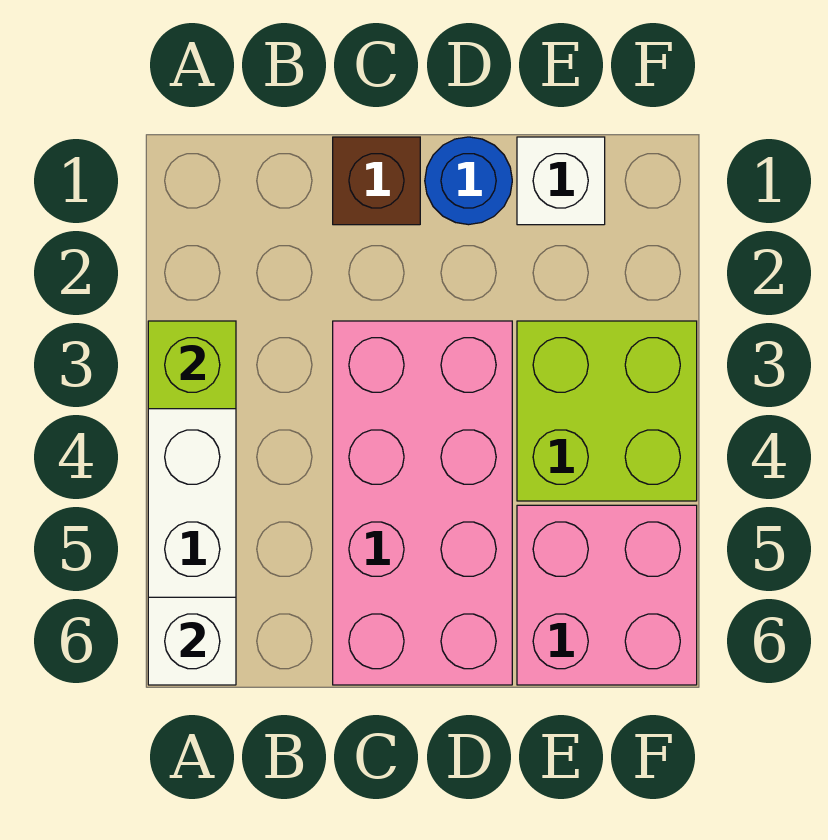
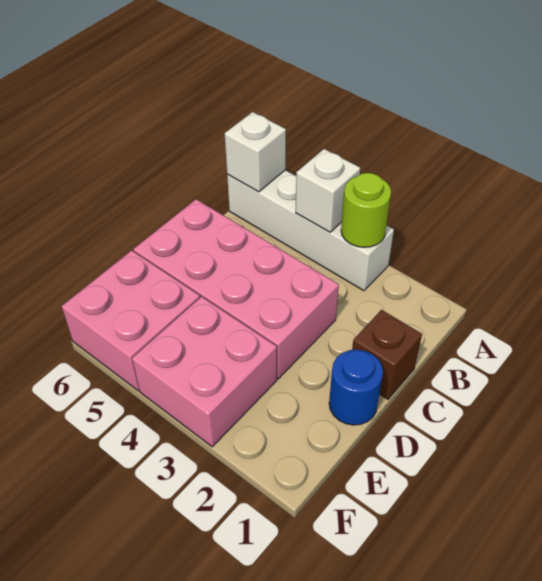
lime 1x1 brick [148,321,236,409] -> lime 1x1 round brick [341,173,391,247]
white 1x1 brick [517,137,605,225] -> white 1x1 brick moved to [296,149,360,232]
lime 2x2 brick [517,321,697,501] -> pink 2x2 brick [132,297,277,447]

